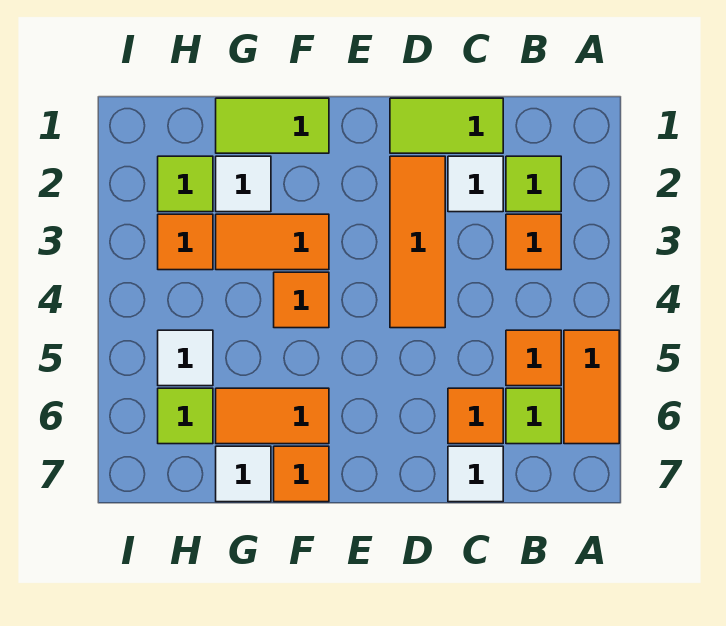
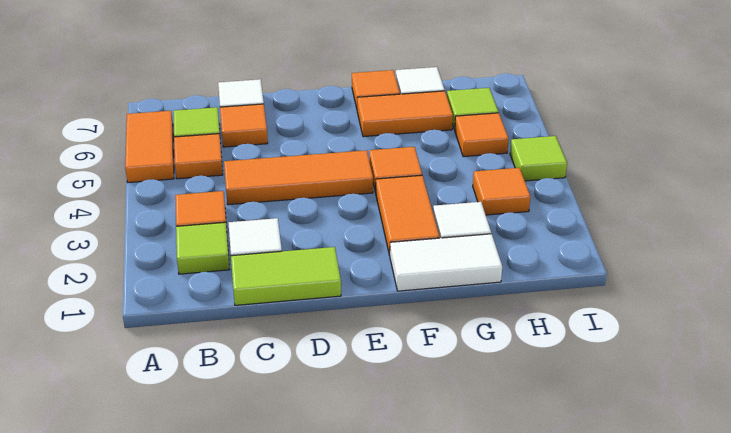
orange 1x3 tile [390,156,445,328] -> orange 1x3 tile turned to [224,150,373,205]
lime 1x2 tile [216,98,329,153] -> white 1x2 tile [390,234,502,291]
orange 1x2 tile [216,214,329,270] -> orange 1x2 tile turned to [376,175,439,255]
lime 1x1 tile [158,156,213,212] -> lime 1x1 tile moved to [510,136,567,181]
white 1x1 tile [158,330,213,386] -> orange 1x1 tile [455,113,509,157]

